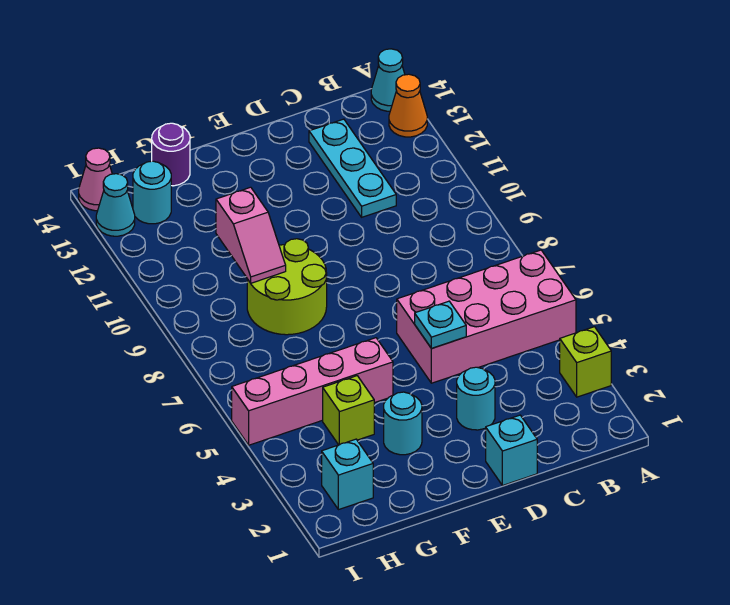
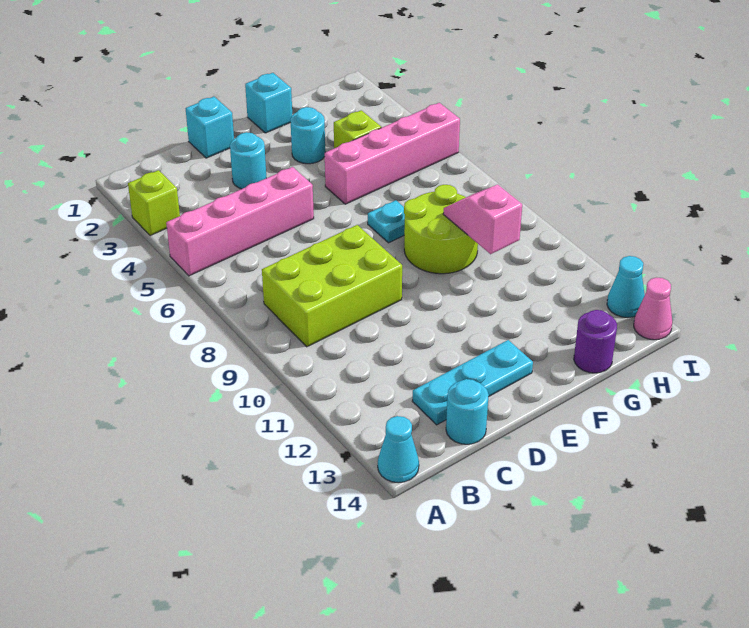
pink 2x4 brick [397,250,576,383] -> pink 1x4 brick [166,167,314,276]
orange 1x1 cone [389,74,427,137] -> none
none -> lime 2x3 brick [262,225,402,347]
cyan 1x3 plate [309,119,396,217] -> cyan 1x3 plate turned to [412,340,533,425]
cyan 1x1 plate [415,301,466,349] -> cyan 1x1 plate moved to [368,200,405,243]
cyan 1x1 brick [322,439,373,510] -> cyan 1x1 brick moved to [245,73,292,133]
cyan 1x1 round brick [133,161,171,224] -> cyan 1x1 round brick moved to [446,379,489,444]

